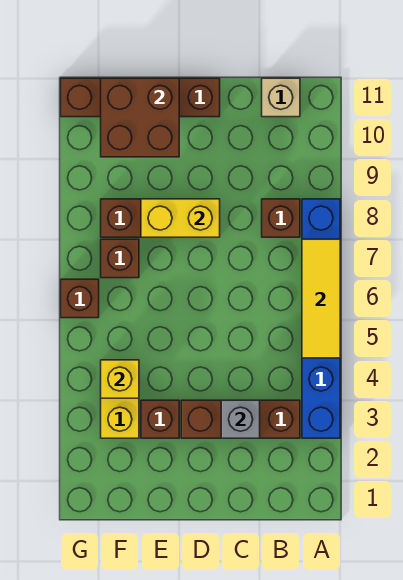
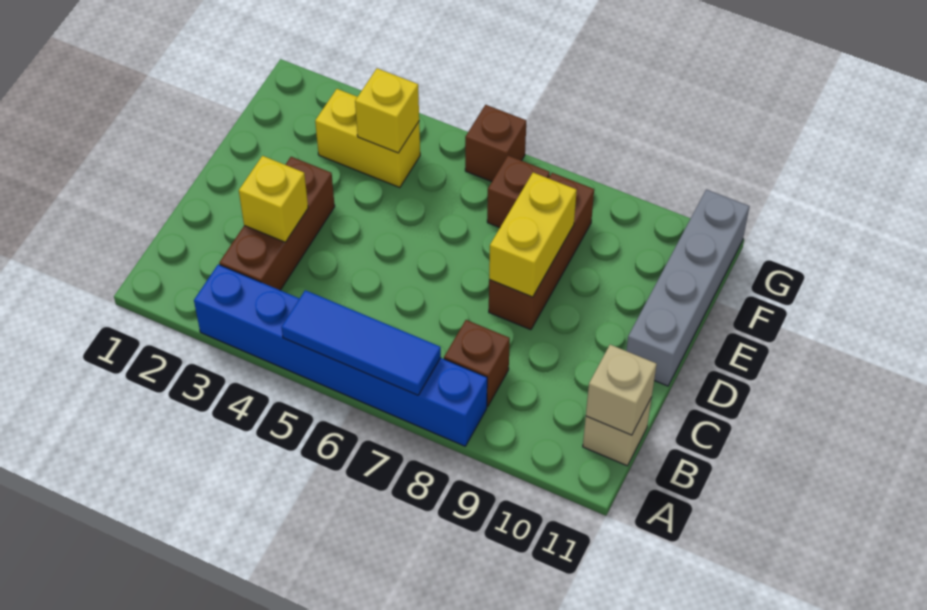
yellow 1x3 tile [302,239,340,358] -> blue 1x3 tile [281,290,441,395]
none -> tan 1x1 brick [586,345,657,435]
grey 1x1 brick [221,400,260,438] -> yellow 1x1 brick [239,156,308,242]
brown 1x4 brick [61,78,220,117] -> grey 1x4 brick [626,189,749,386]
brown 1x1 brick [141,400,179,438] -> none
brown 2x2 brick [101,78,179,157] -> none

